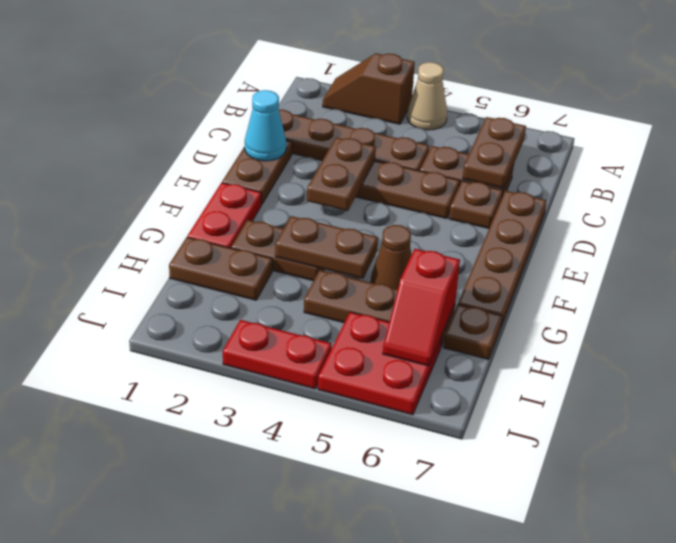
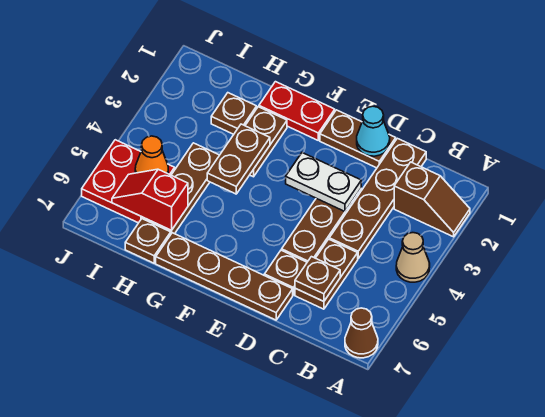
brown 1x2 slope [323,53,415,124] -> brown 1x2 slope turned to [394,162,470,237]
brown 1x2 plate [463,117,526,188] -> brown 1x1 plate [295,257,340,301]
brown 1x2 plate [307,137,376,211] -> white 1x2 plate [286,153,361,211]
brown 1x1 cone [371,225,412,289] -> brown 1x1 cone moved to [345,308,378,358]
brown 1x2 plate [169,237,272,300] -> brown 1x1 plate [211,93,257,134]
none -> orange 1x1 cone [135,136,168,174]
red 1x2 plate [223,320,332,389] -> none

